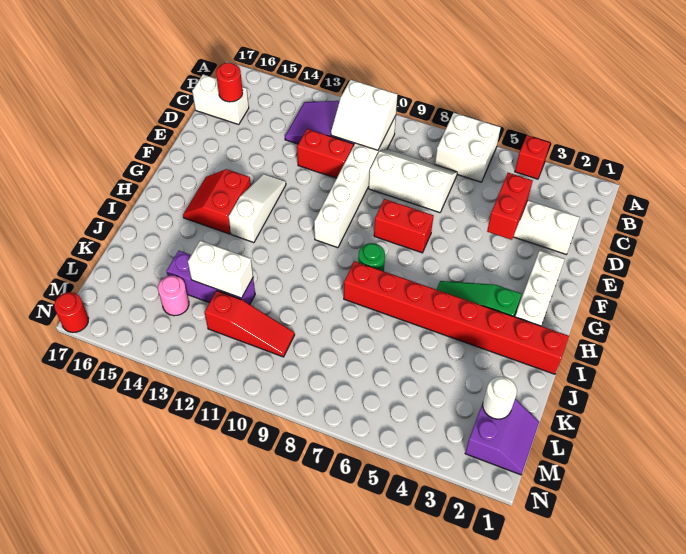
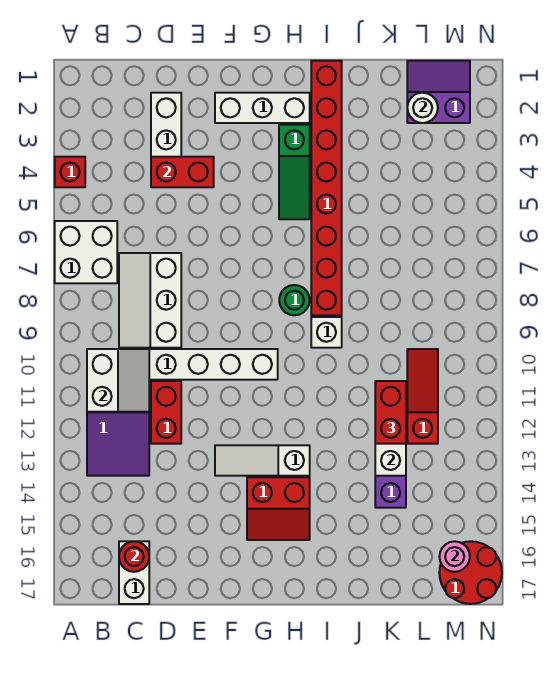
red 1x2 brick [374,199,434,253] -> red 1x2 brick moved to [375,381,406,444]
none -> white 1x1 brick [311,317,342,348]
pink 1x1 round brick [158,276,189,316] -> pink 1x1 round brick moved to [439,541,470,572]
red 1x1 round brick [54,292,88,332] -> red 2x2 round brick [439,541,502,604]

